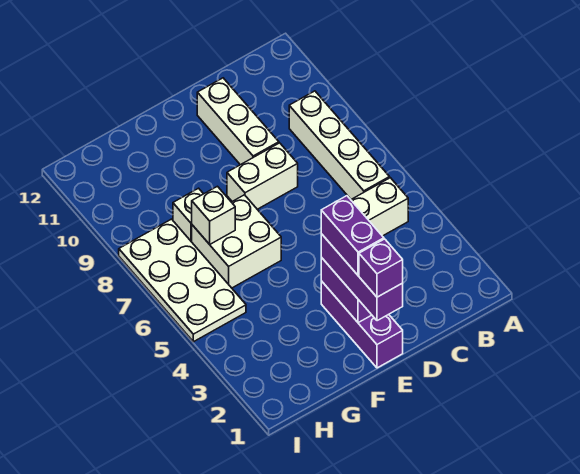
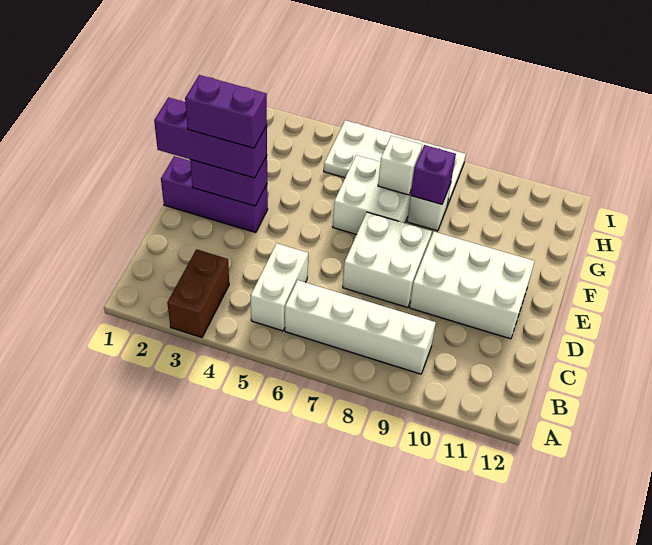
none -> brown 1x2 brick [167,249,229,338]
white 1x2 brick [227,143,298,209] -> white 2x2 brick [343,212,432,308]
white 1x3 brick [197,78,279,165] -> white 2x3 brick [410,232,535,339]
purple 1x1 brick [359,239,403,297] -> purple 1x1 brick moved to [411,145,456,204]

